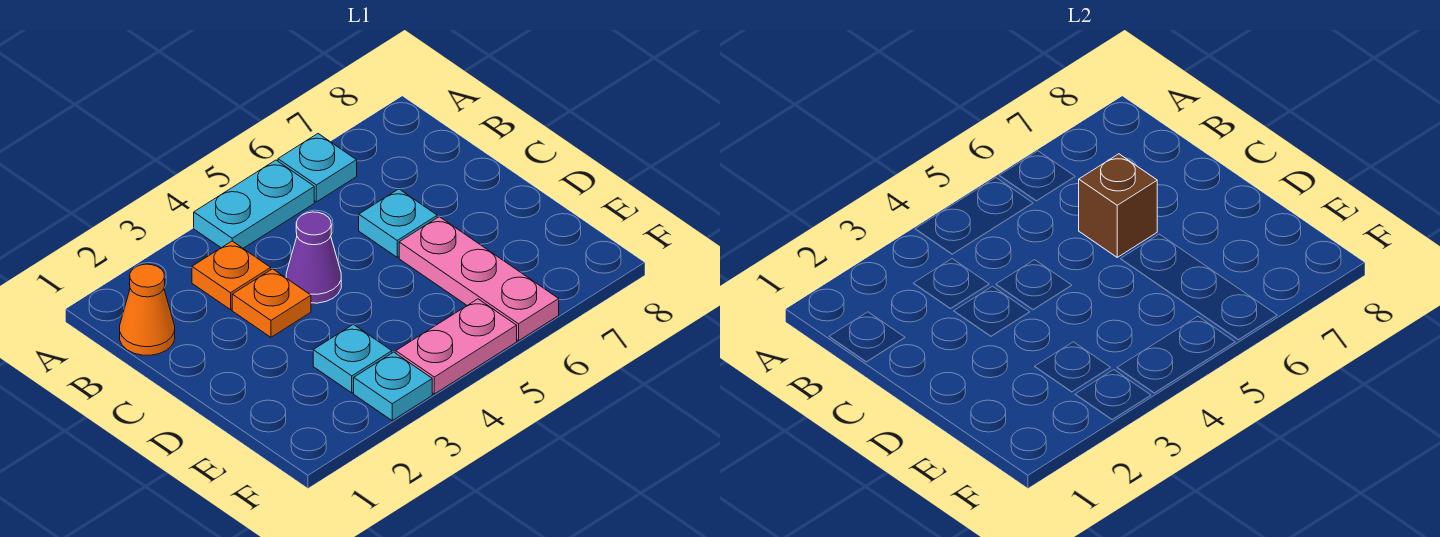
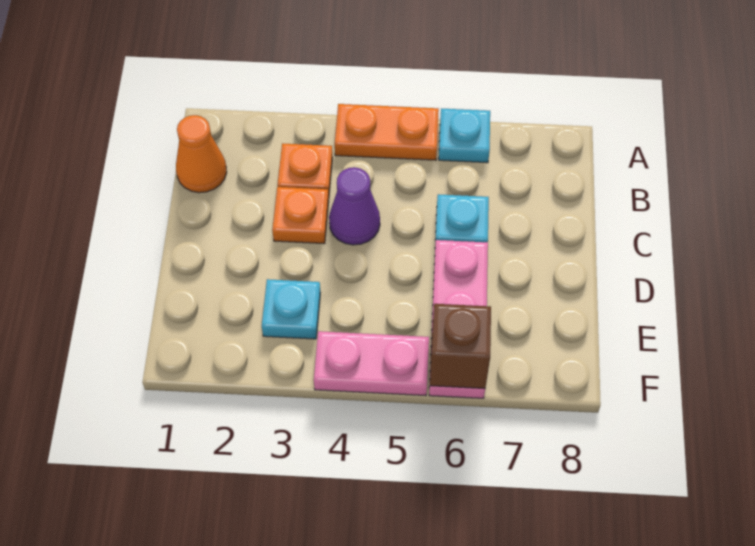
cyan 1x2 plate [194,160,314,248] -> orange 1x2 plate [335,104,439,160]
brown 1x1 brick [1079,154,1157,257] -> brown 1x1 brick moved to [430,304,491,389]
cyan 1x1 plate [354,352,432,421] -> none

